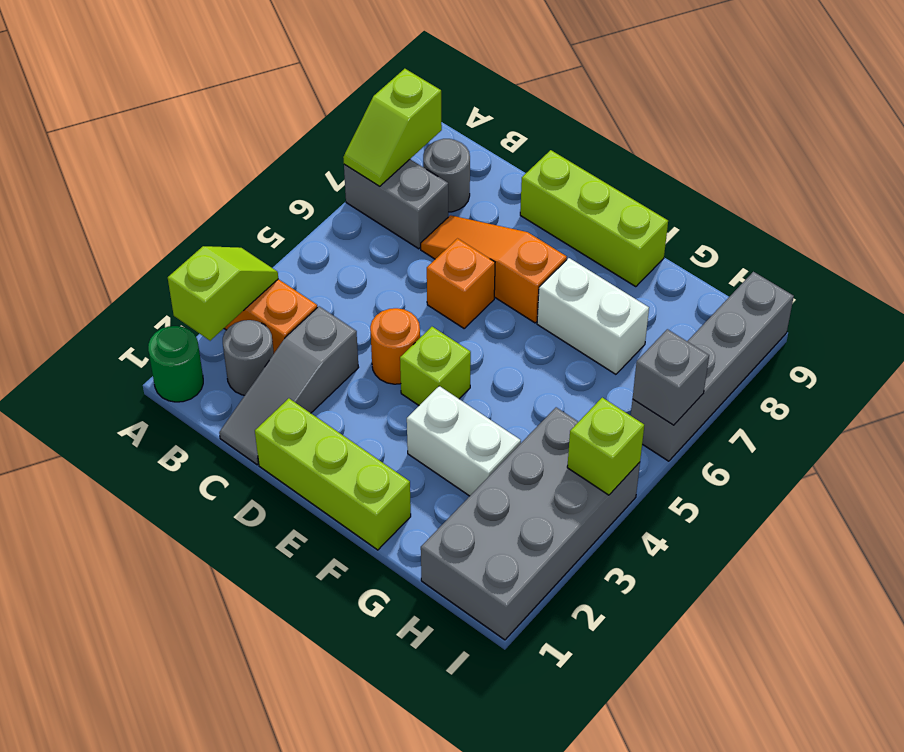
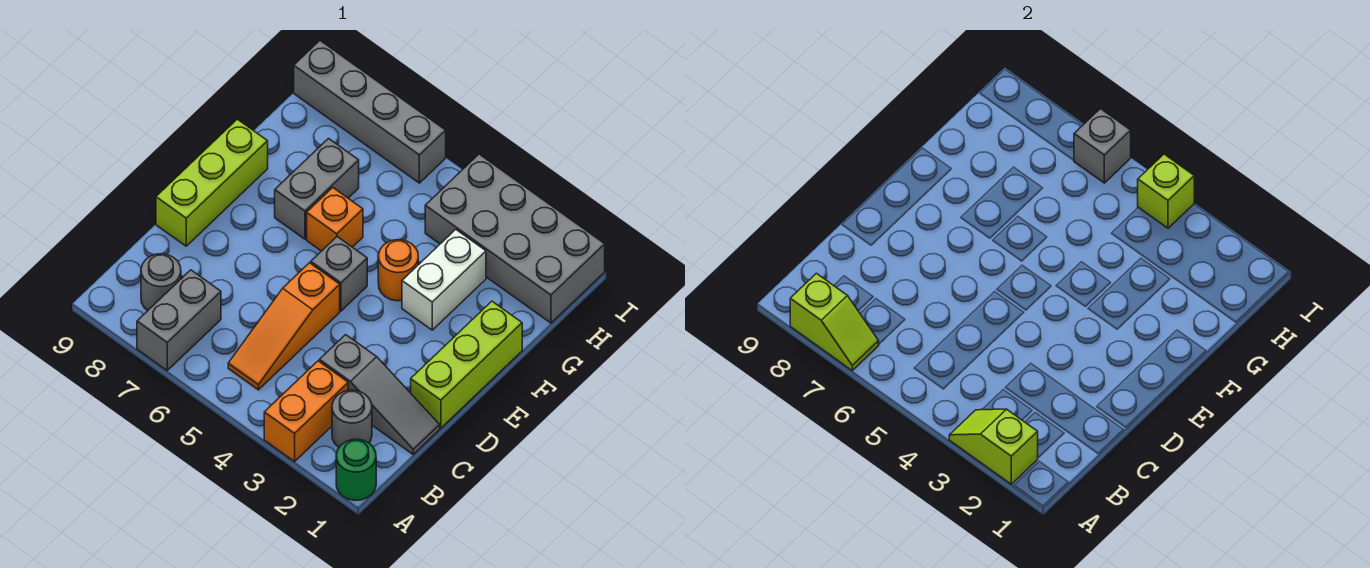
orange 1x3 slope [421,215,567,323] -> orange 1x3 slope moved to [228,263,340,390]
orange 1x1 round brick [370,308,420,384] -> orange 1x1 round brick moved to [378,240,418,301]
orange 1x1 brick [427,239,495,328] -> orange 1x1 brick moved to [307,188,363,251]
lime 1x1 brick [400,327,471,405] -> none
none -> grey 1x1 brick [311,237,367,311]
white 1x2 brick [537,258,649,374] -> grey 1x2 brick [275,139,359,239]

